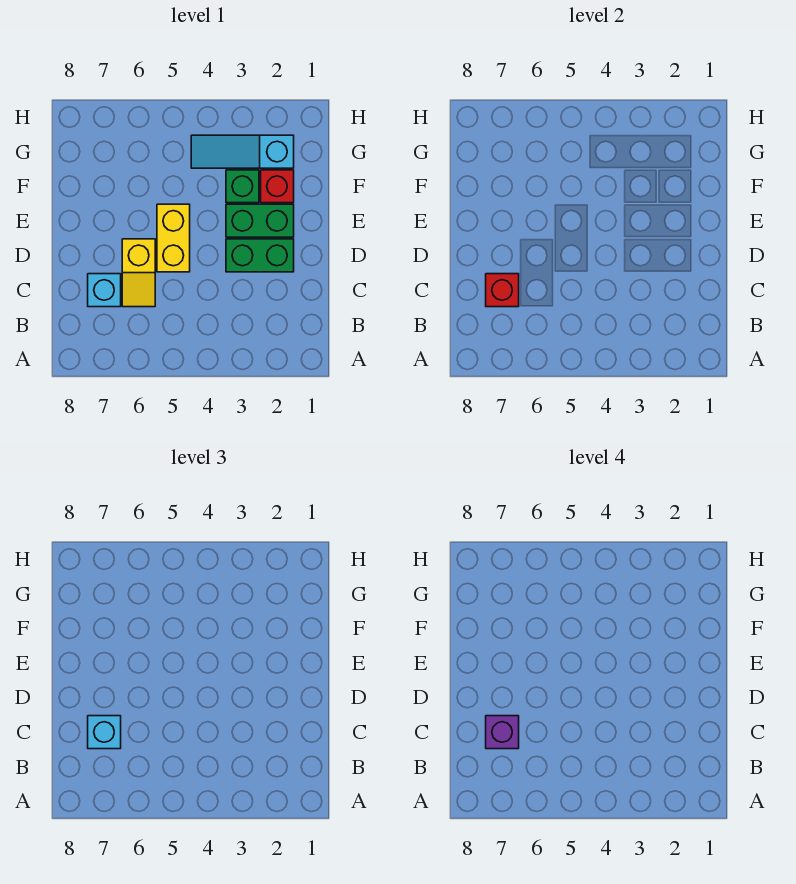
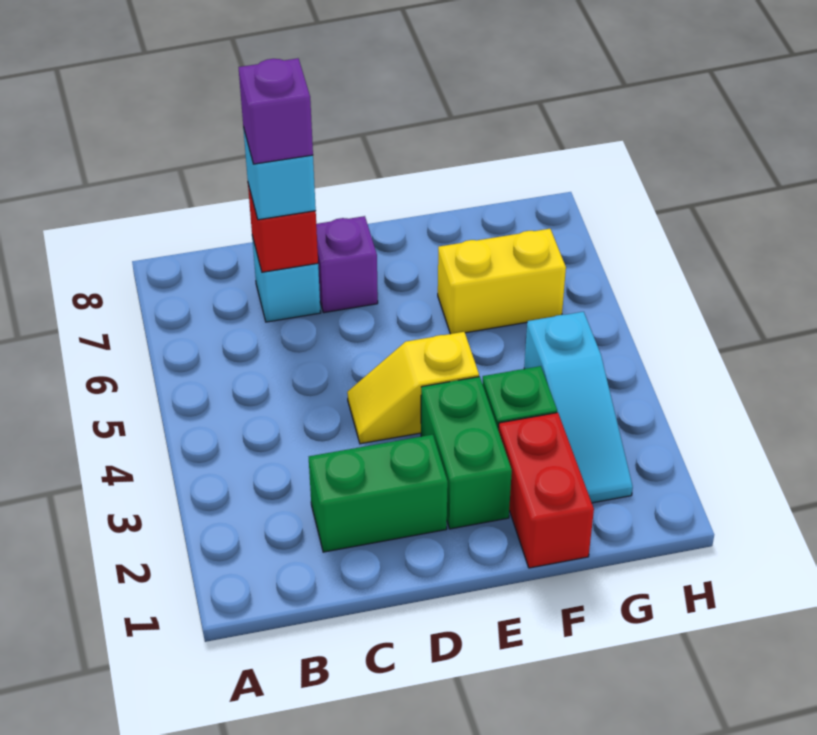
yellow 1x2 slope [122,239,155,307] -> yellow 1x2 slope moved to [347,332,479,444]
green 1x2 brick [226,239,294,272] -> green 1x2 brick turned to [309,435,448,552]
yellow 1x2 brick [157,204,190,272] -> yellow 1x2 brick moved to [438,229,566,334]
none -> purple 1x1 brick [316,216,378,313]
red 1x1 brick [261,170,294,203] -> red 1x2 brick [498,413,594,568]
cyan 1x3 slope [191,135,294,168] -> cyan 1x3 slope turned to [524,312,633,503]

